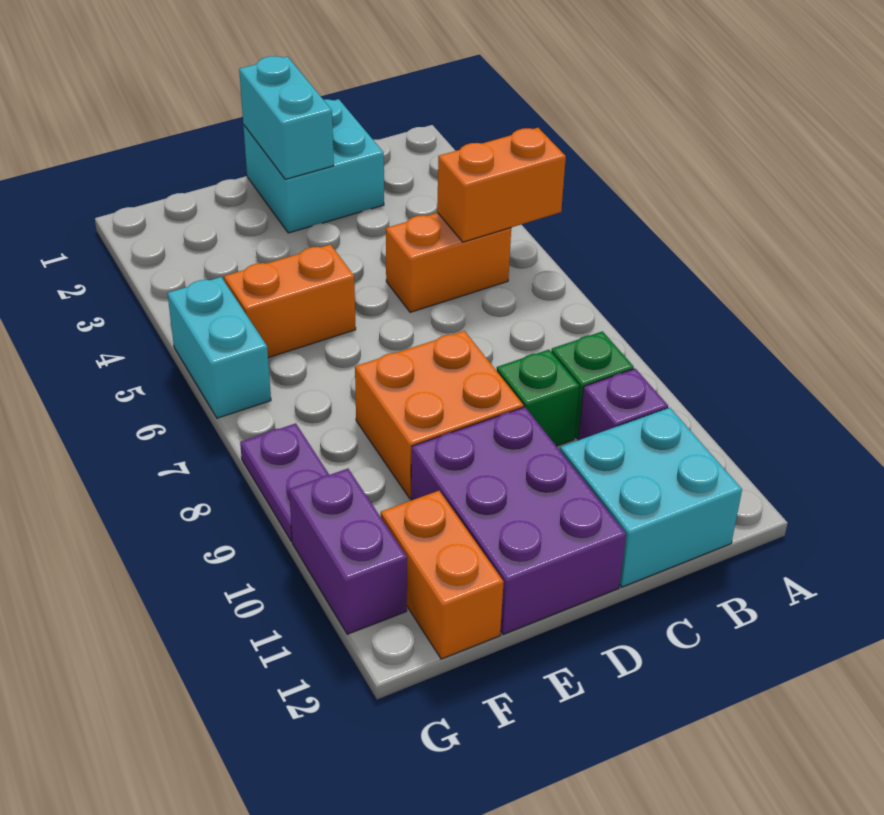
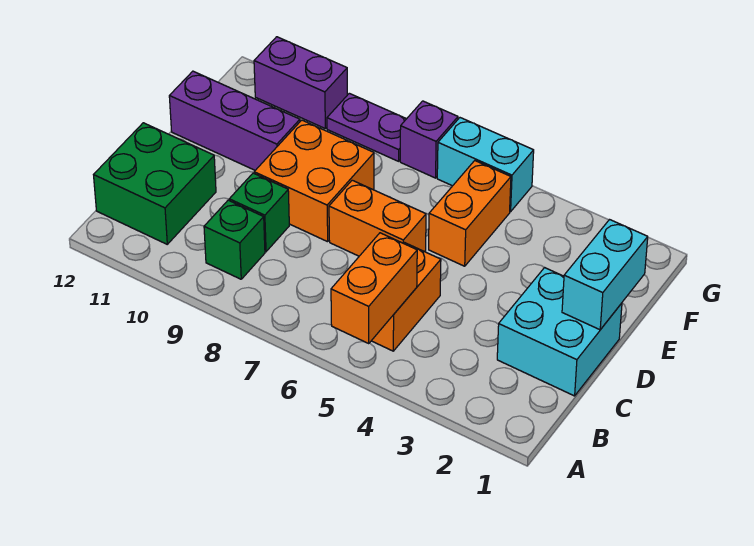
purple 1x1 brick [578,369,668,440] -> purple 1x1 brick moved to [400,101,458,178]
cyan 2x2 brick [560,408,742,587] -> green 2x2 brick [94,123,216,244]
cyan 1x2 brick [239,56,334,179] -> cyan 1x2 brick turned to [562,220,648,330]
purple 2x3 brick [411,407,626,634] -> purple 1x3 brick [169,71,300,170]
orange 1x2 brick [381,491,504,659] -> orange 1x2 brick moved to [329,180,426,256]

